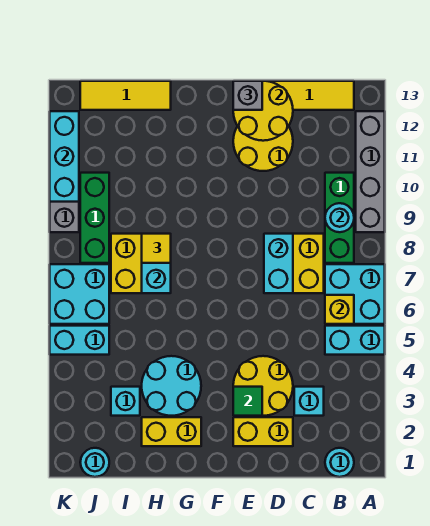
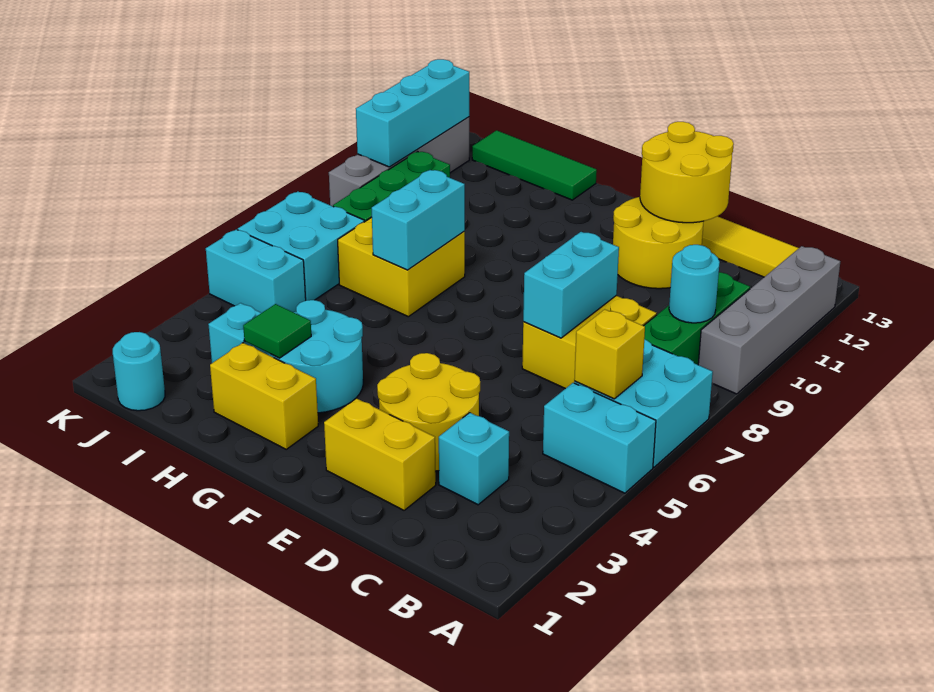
cyan 1x1 round brick [325,448,354,477] -> none
green 1x1 tile [233,387,262,416] -> green 1x1 tile moved to [243,304,311,358]
grey 1x1 brick [233,81,262,110] -> none
yellow 1x1 tile [142,234,171,263] -> none
yellow 1x3 tile [80,81,171,110] -> green 1x3 tile [472,130,597,200]

